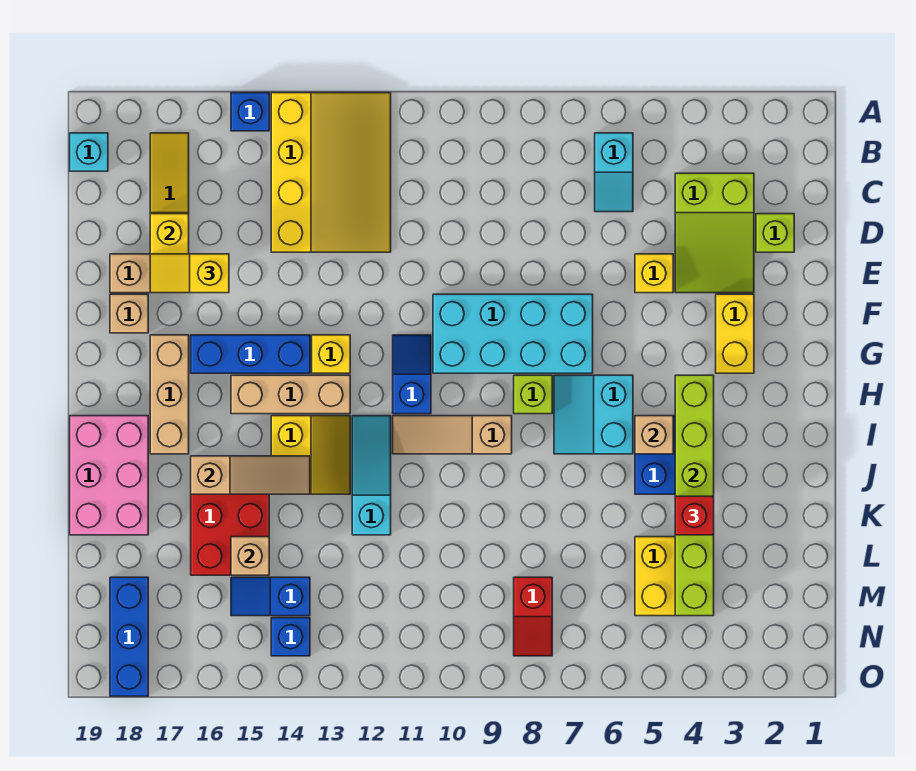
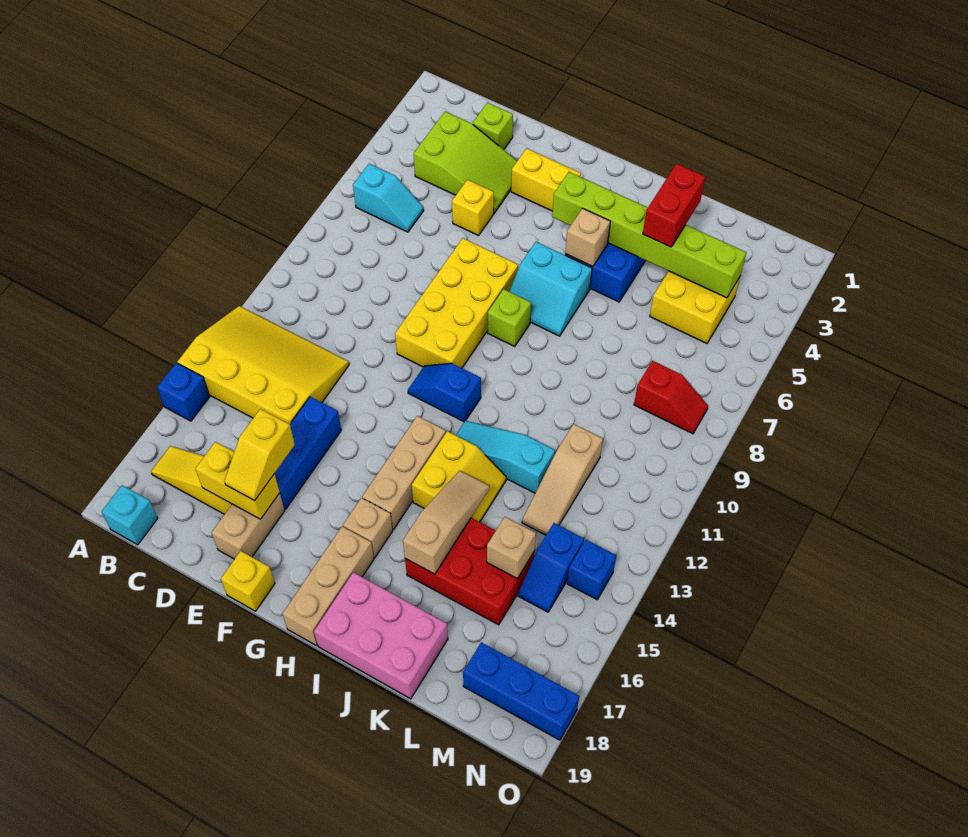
cyan 2x4 brick [433,294,593,373] -> yellow 2x4 brick [395,238,518,368]
tan 1x1 brick [110,294,148,333] -> tan 1x1 brick moved to [343,498,393,558]
yellow 1x1 brick [312,335,350,373] -> yellow 1x1 brick moved to [221,551,275,611]
blue 1x3 brick [191,335,310,373] -> blue 1x3 brick moved to [274,397,341,509]
tan 1x3 brick [150,335,189,454] -> tan 1x3 brick turned to [282,526,374,646]
tan 1x3 slope [393,416,512,454] -> tan 1x3 slope moved to [522,424,603,535]
yellow 2x2 slope [271,416,350,494] -> yellow 2x2 slope turned to [412,431,506,522]
red 1x1 brick [675,496,714,535] -> red 1x2 brick [643,164,705,247]

